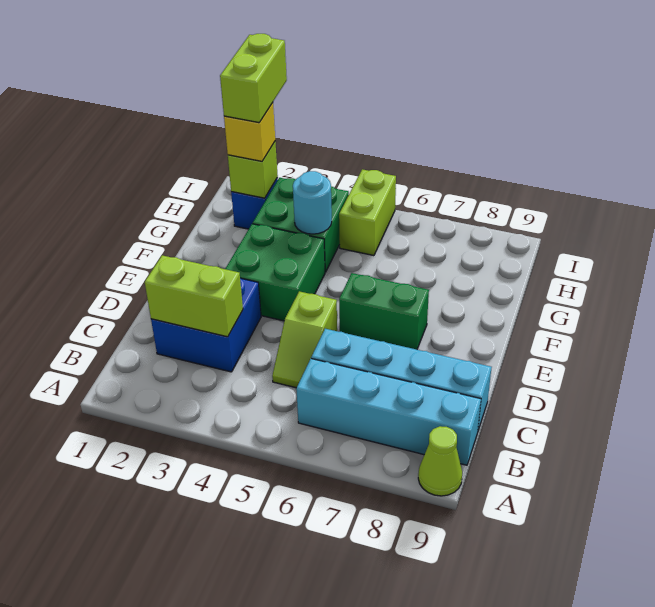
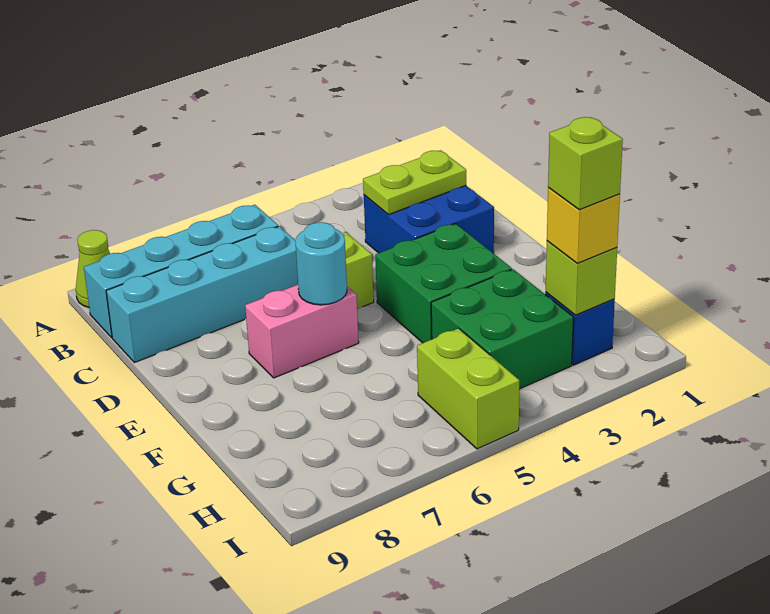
lime 1x2 brick [145,255,243,337] -> lime 1x2 plate [363,150,466,215]
green 1x2 brick [339,273,429,349] -> pink 1x2 brick [245,285,359,378]
cyan 1x1 round brick [293,171,332,234] -> cyan 1x1 round brick moved to [295,222,347,305]
lime 1x2 brick [220,34,287,123] -> lime 1x1 brick [548,117,623,210]

